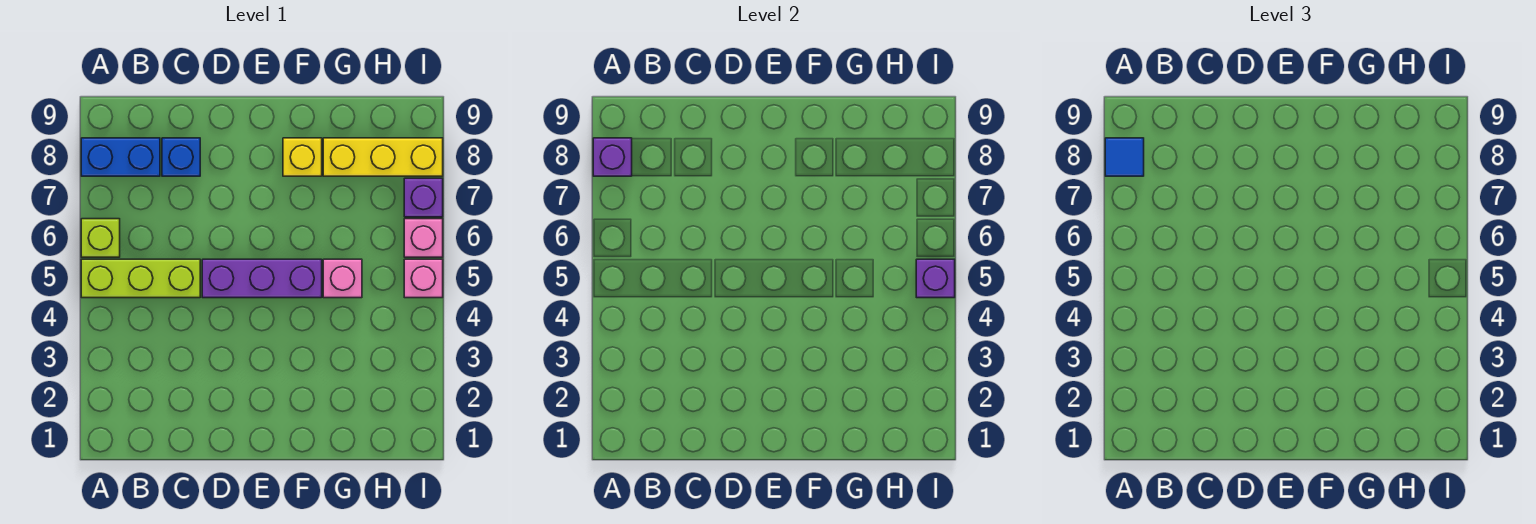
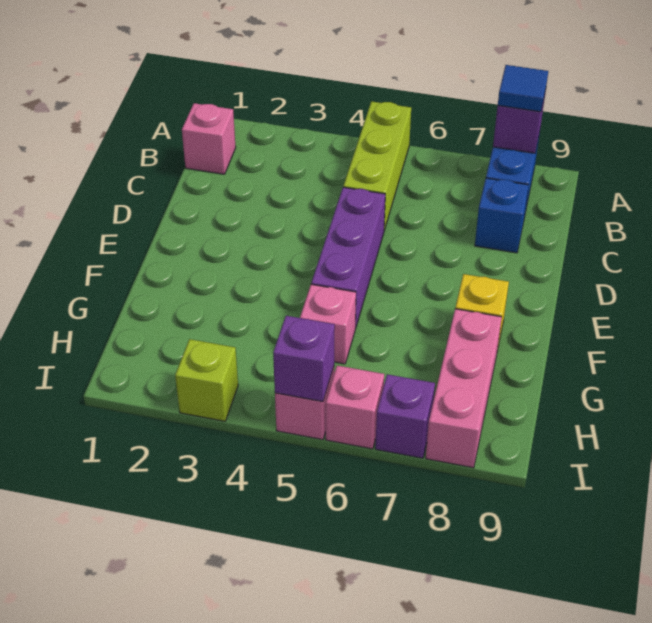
lime 1x1 brick [81,219,120,257] -> lime 1x1 brick moved to [175,339,238,421]
none -> pink 1x1 brick [182,103,236,174]
yellow 1x3 brick [323,138,443,176] -> pink 1x3 brick [426,309,502,468]

